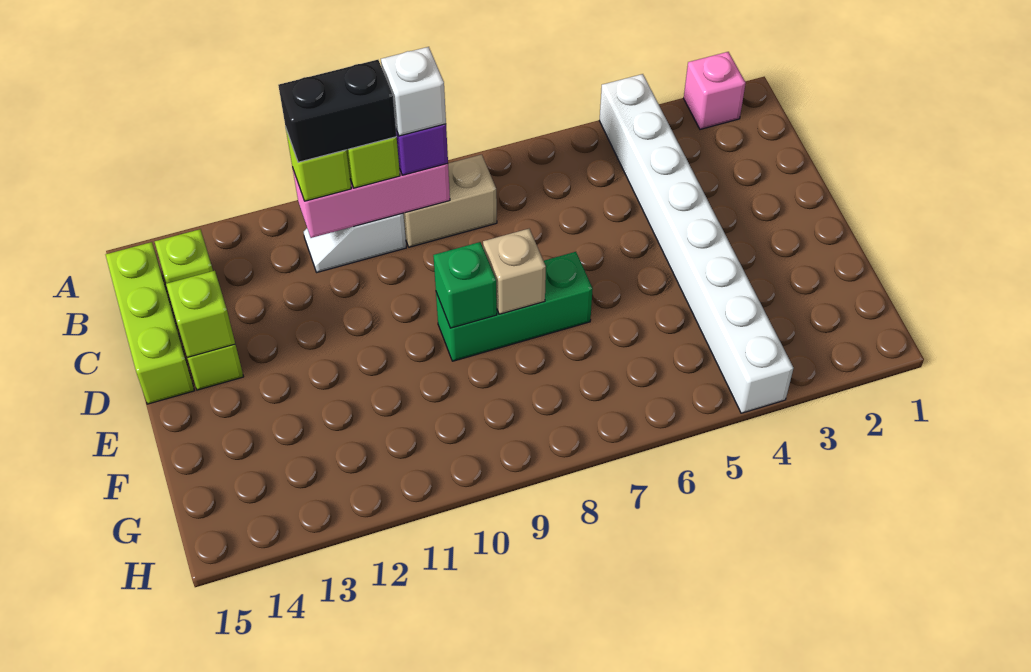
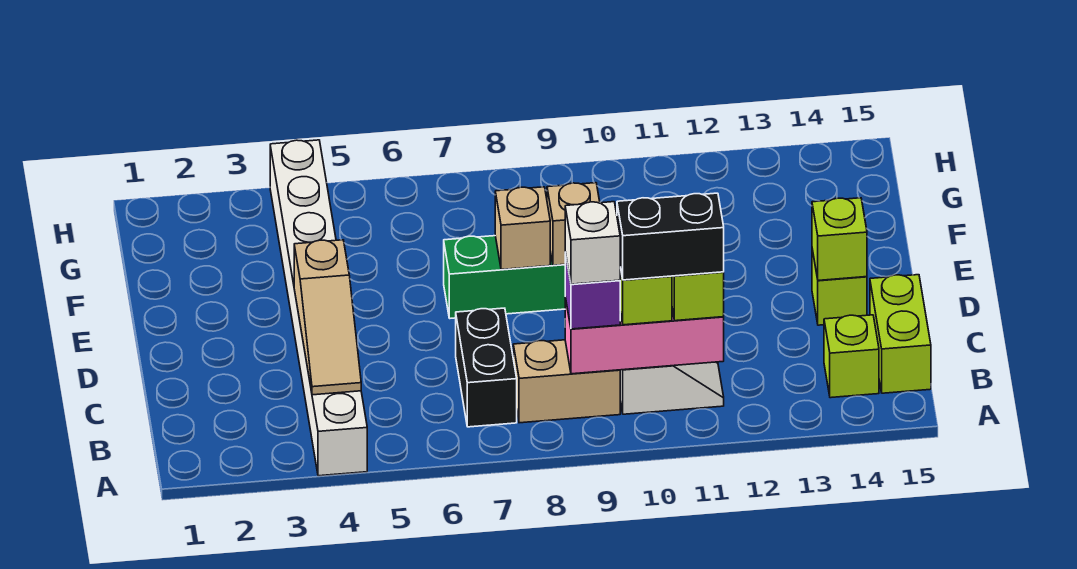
pink 1x1 brick [684,52,746,129] -> none
none -> tan 1x3 slope [294,240,361,395]
none -> black 1x2 brick [456,308,517,427]
lime 1x3 brick [106,242,194,404] -> lime 1x2 brick [870,275,931,393]
green 1x1 brick [433,242,497,328] -> tan 1x1 brick [547,183,600,265]

